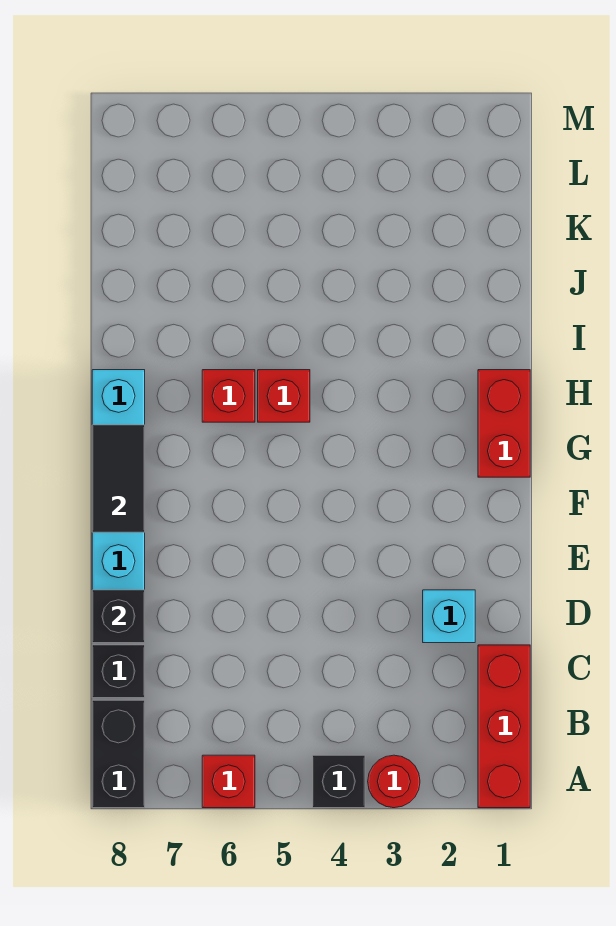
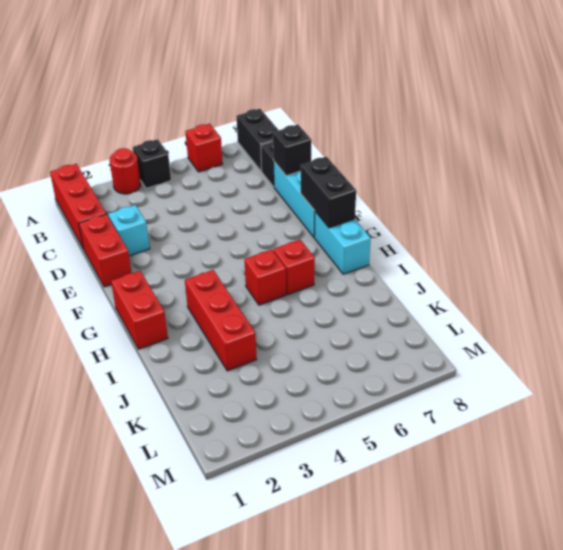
none -> red 1x2 brick [79,214,132,287]
black 1x2 tile [92,425,145,532] -> black 1x2 brick [301,157,356,228]
none -> red 1x3 brick [185,270,257,371]

